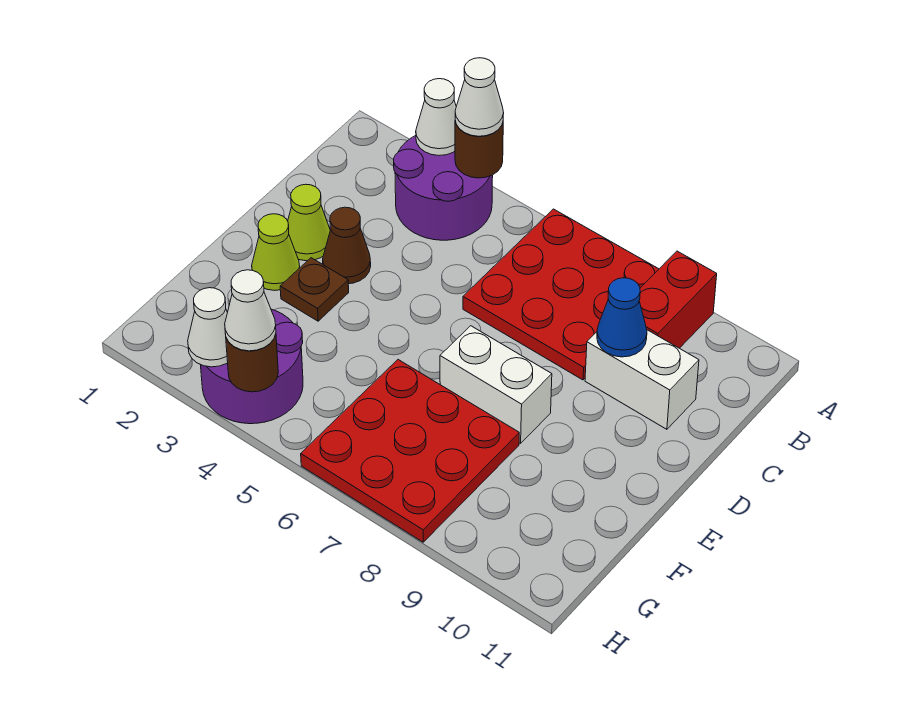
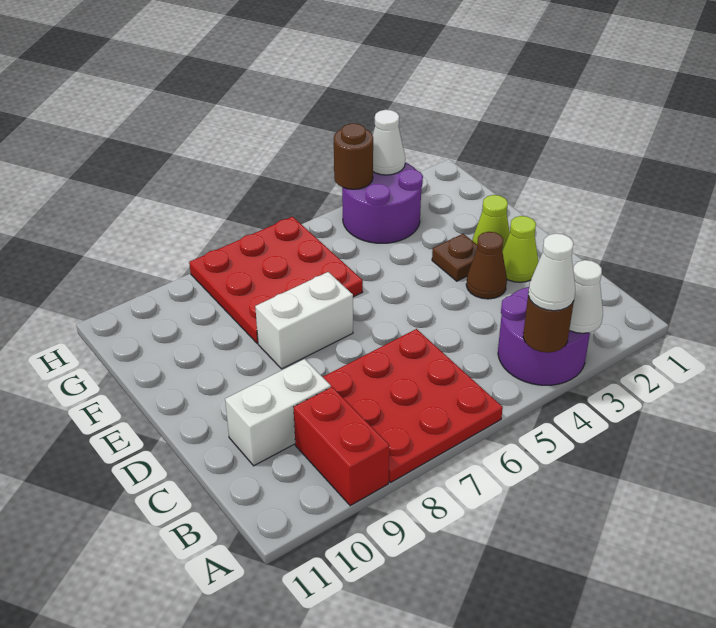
blue 1x1 cone [597,278,647,357] -> none
white 1x1 cone [225,270,276,351] -> none

